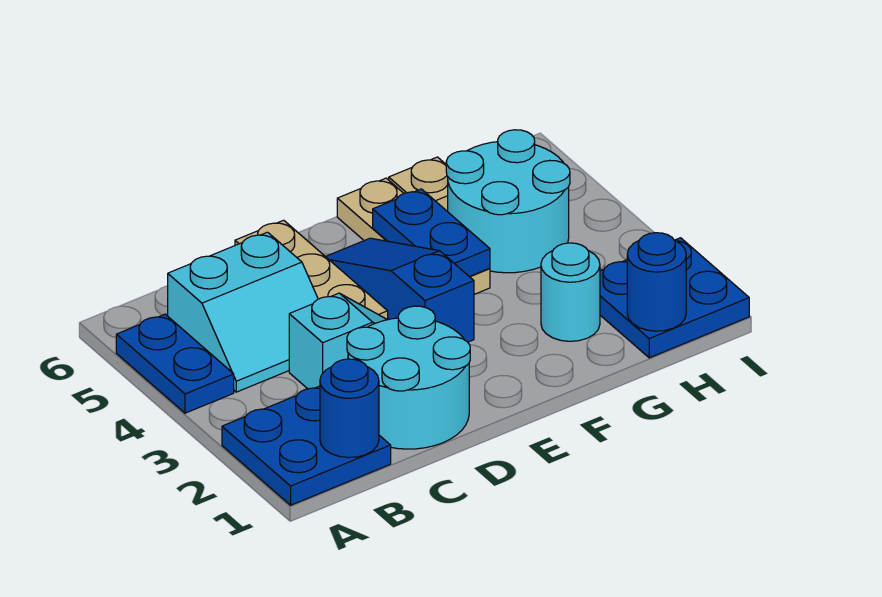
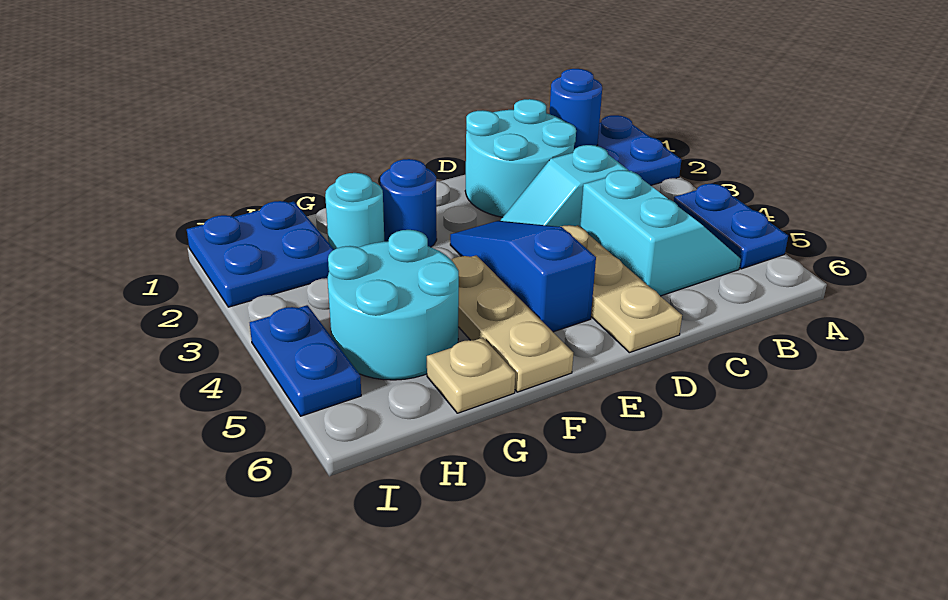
cyan 2x2 slope [168,232,318,392] -> cyan 2x2 slope turned to [580,170,741,296]
blue 1x3 slope [326,238,474,342] -> blue 1x3 slope turned to [450,221,596,332]
blue 1x2 plate [373,189,490,277] -> blue 1x2 plate moved to [250,305,361,416]
blue 1x1 round brick [627,233,686,331] -> blue 1x1 round brick moved to [380,159,437,247]

